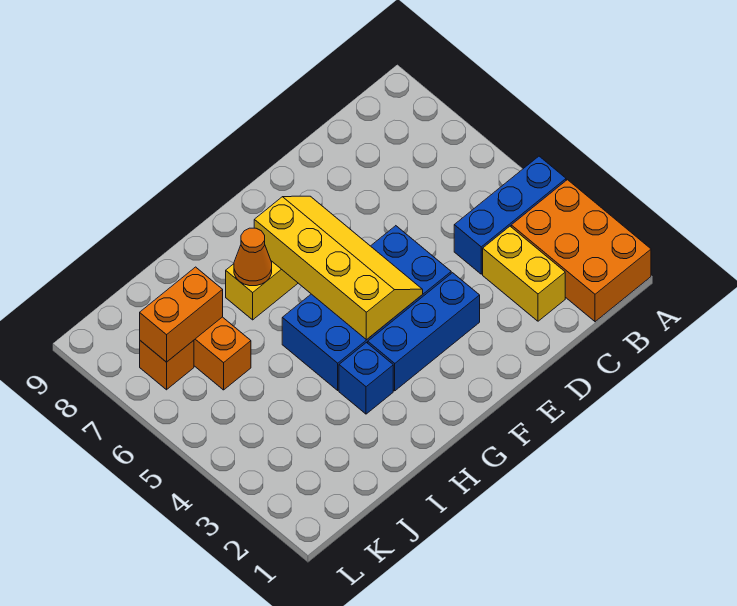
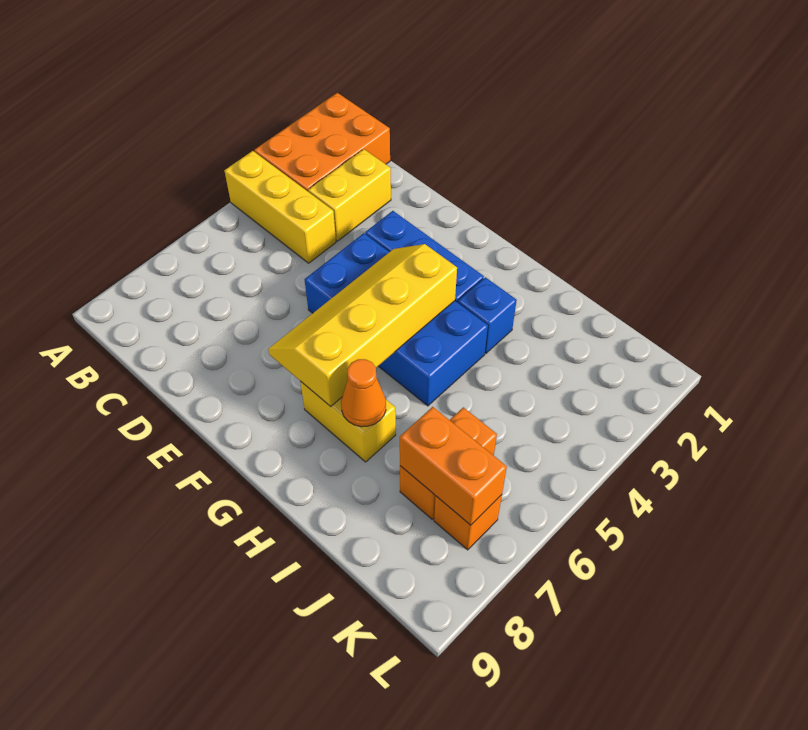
blue 1x3 brick [454,156,566,274] -> yellow 1x3 brick [224,151,336,263]

